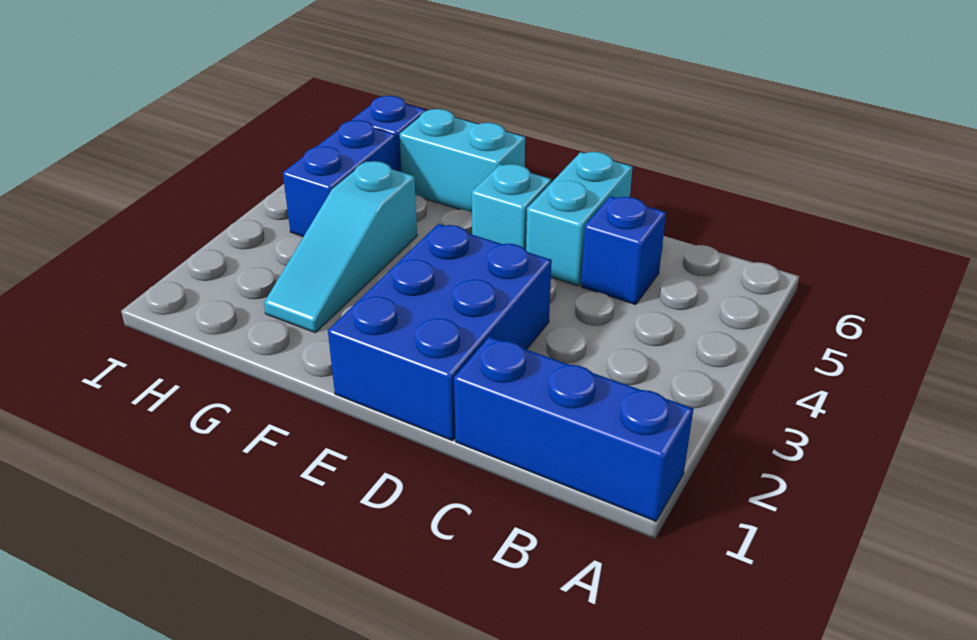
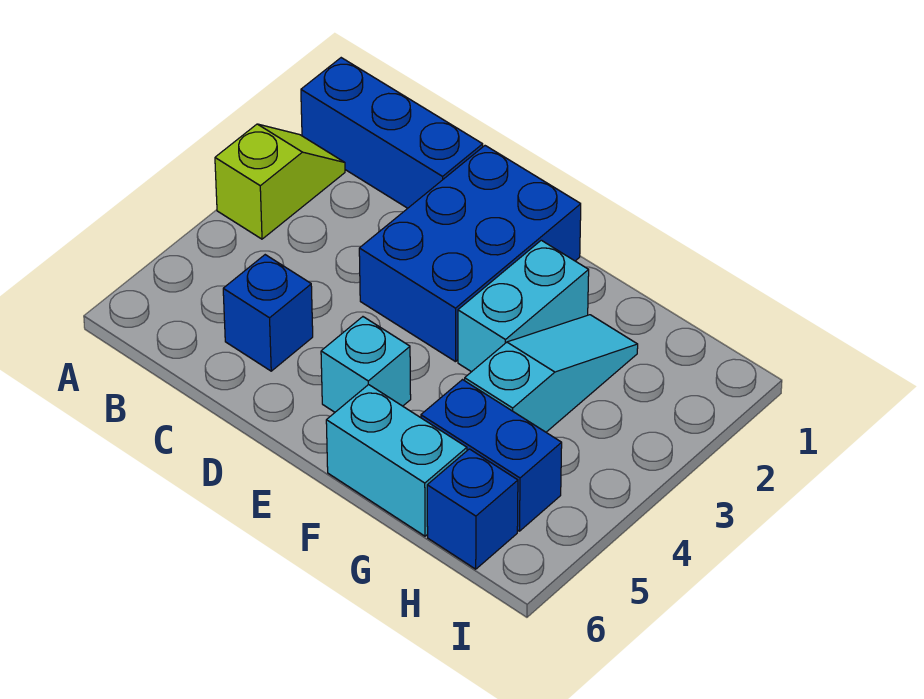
none -> lime 1x2 slope [215,124,345,239]
cyan 1x2 brick [526,152,633,286] -> cyan 1x2 brick moved to [458,240,589,372]
blue 1x2 brick [283,120,398,237] -> blue 1x2 brick turned to [421,380,562,531]

